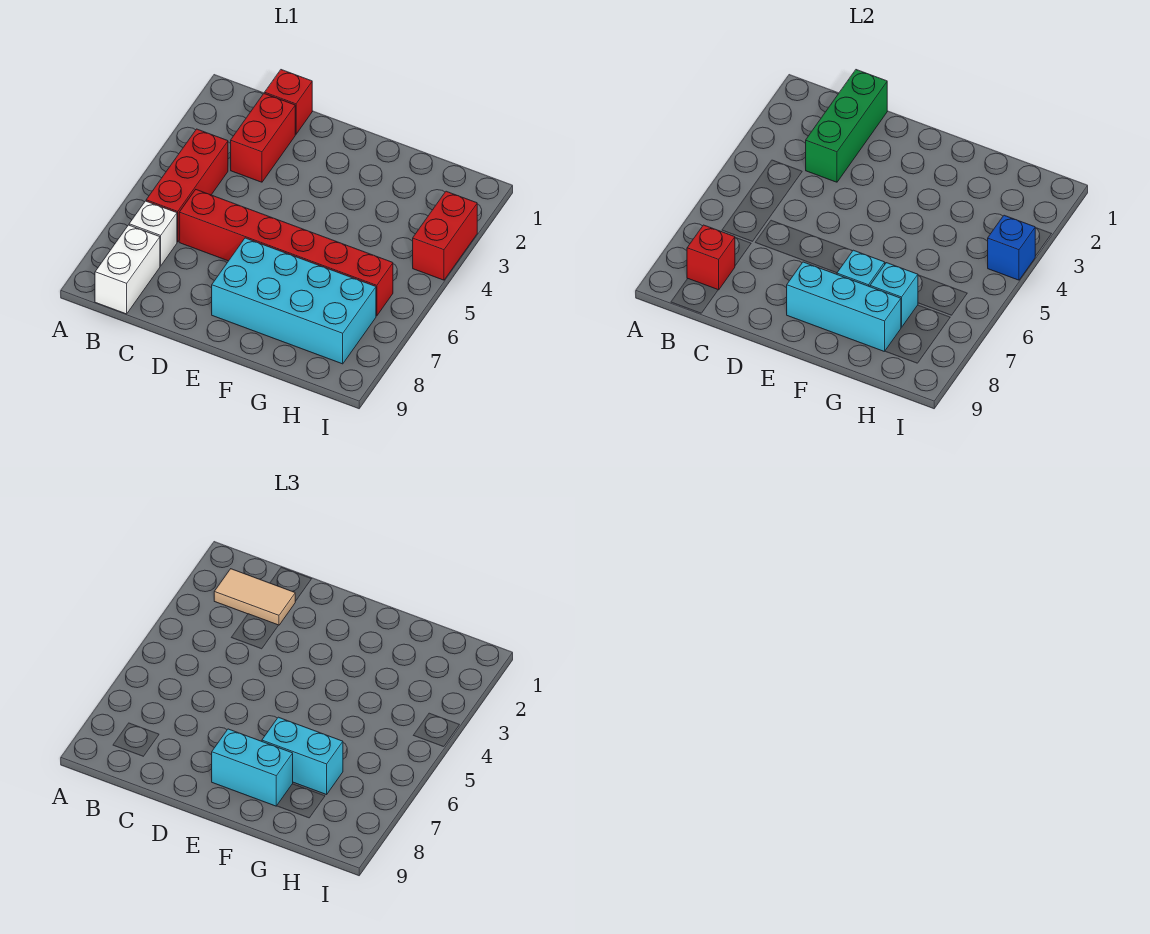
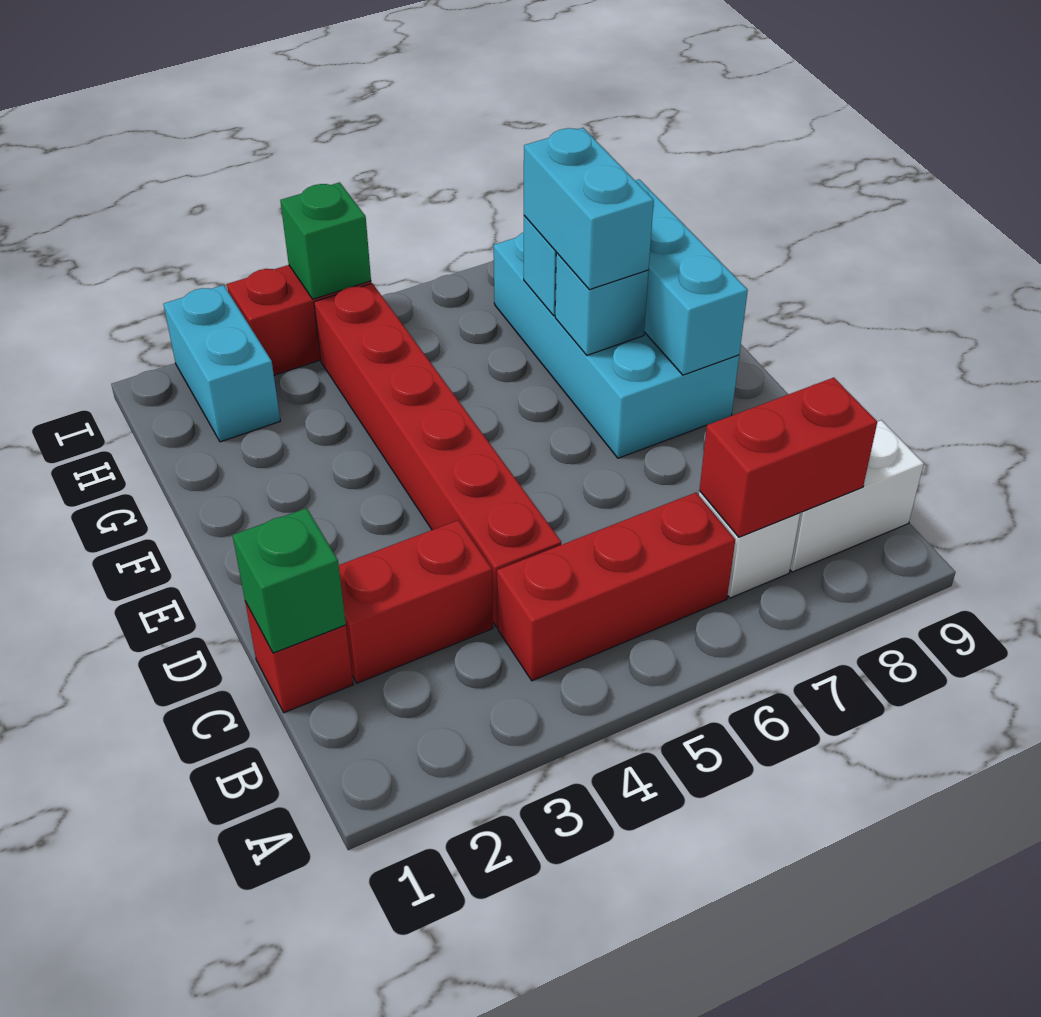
tan 1x2 tile [214,569,295,625] -> none
red 1x1 brick [687,225,735,290] -> red 1x2 brick [699,378,877,537]
green 1x3 brick [806,70,887,182] -> green 1x1 brick [233,508,346,653]
red 1x6 brick [179,190,393,316] -> red 1x6 brick moved to [314,283,561,627]
cyan 1x2 brick [212,729,293,806] -> cyan 1x2 brick moved to [163,285,280,442]
blue 1x1 brick [988,215,1035,280] -> green 1x1 brick [280,182,371,299]

